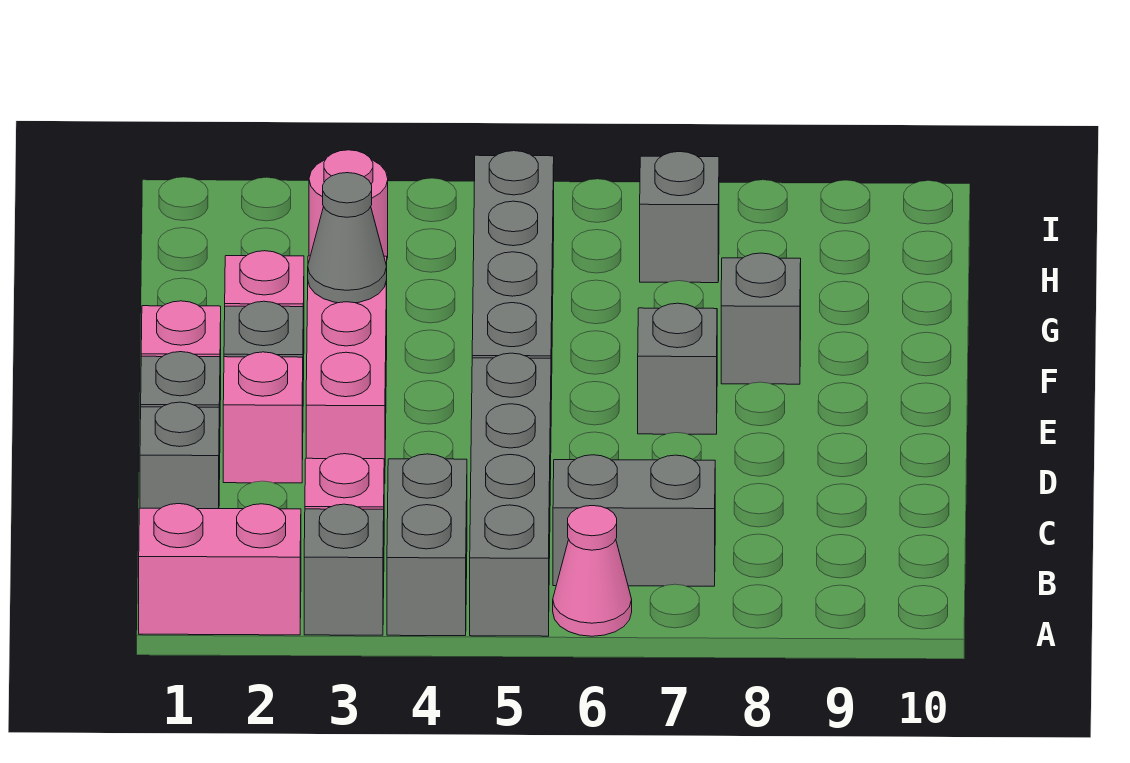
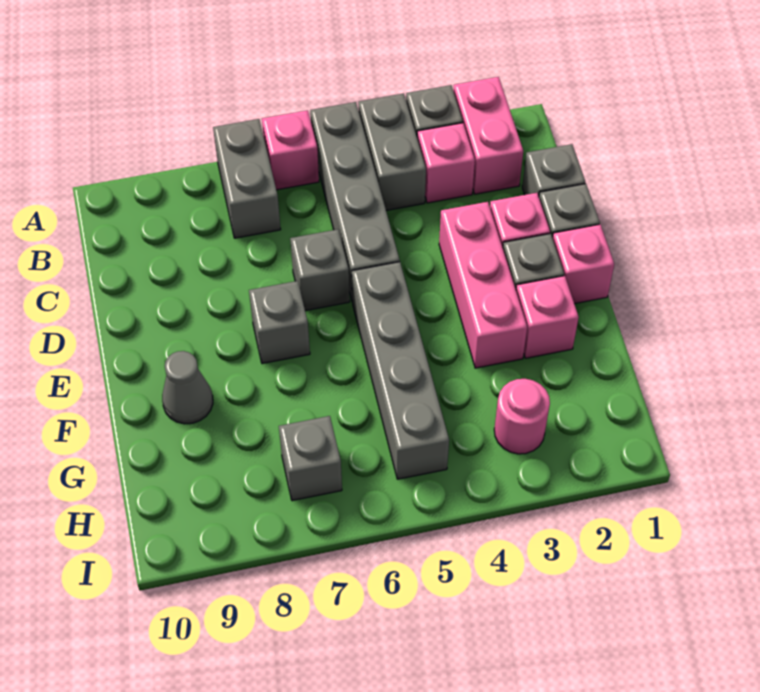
pink 1x2 brick [139,504,301,635] -> pink 1x2 brick turned to [453,77,523,194]
pink 1x1 cone [553,506,632,636] -> pink 1x1 brick [262,110,319,190]
grey 1x2 brick [553,455,715,586] -> grey 1x2 brick turned to [213,119,281,238]
grey 1x1 cone [308,173,387,303] -> grey 1x1 cone moved to [162,351,213,424]
grey 1x1 brick [721,253,801,384] -> grey 1x1 brick moved to [290,229,350,311]

